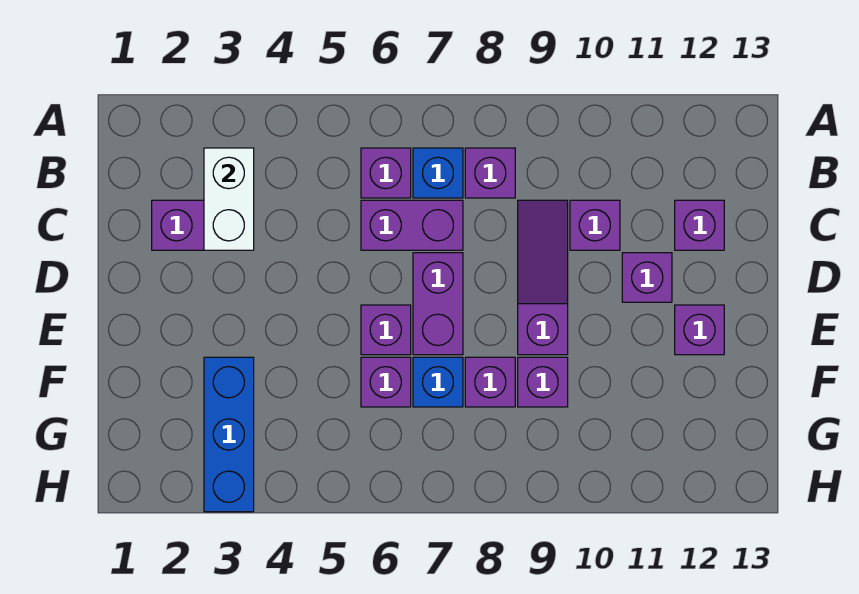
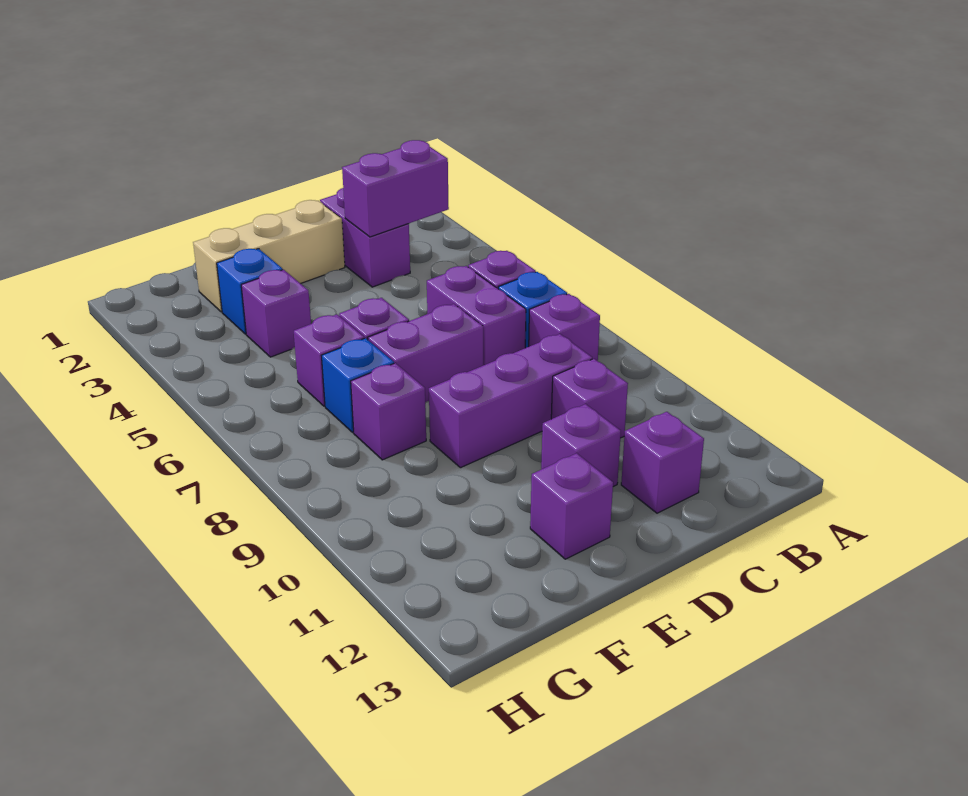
white 1x2 brick [204,148,254,250] -> purple 1x2 brick [342,140,449,237]
purple 1x3 slope [518,200,568,355] -> purple 1x3 brick [429,334,592,468]
none -> tan 1x3 brick [193,200,345,312]
blue 1x3 brick [204,357,254,512] -> blue 1x1 brick [217,249,283,334]
purple 1x1 brick [518,357,568,407] -> purple 1x1 brick moved to [241,270,311,357]

